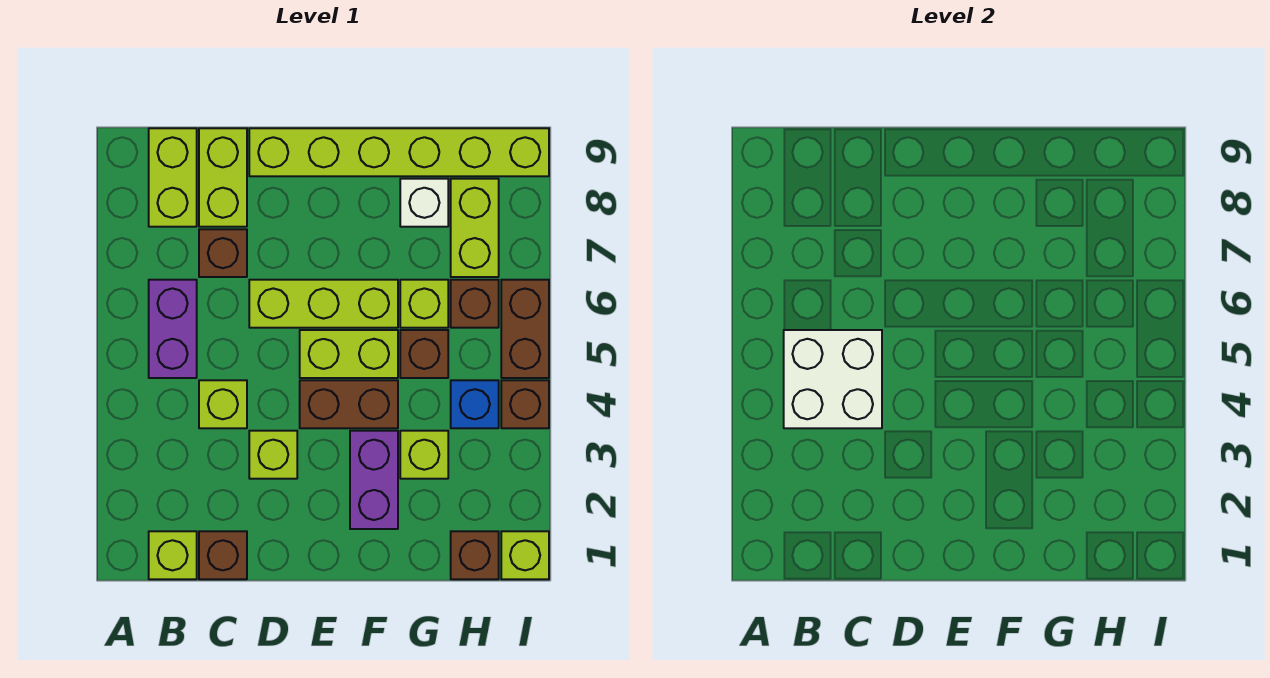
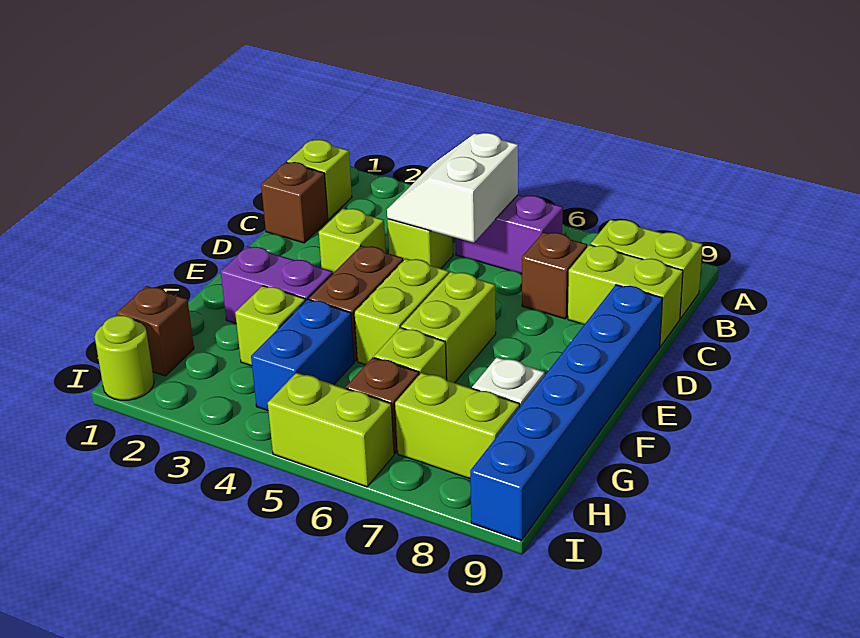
white 2x2 brick [784,330,882,428] -> white 2x2 slope [387,133,518,243]
lime 1x3 brick [249,280,398,328] -> lime 1x2 brick [401,272,496,383]
lime 1x6 brick [249,128,549,176] -> blue 1x6 brick [470,285,663,541]
brown 1x1 brick [400,330,448,378] -> none
blue 1x1 brick [451,380,499,428] -> blue 1x2 brick [251,299,354,411]
lime 1x1 brick [501,531,549,579] -> lime 1x1 round brick [95,315,154,400]
brown 1x1 brick [501,380,549,428] -> none
brown 1x2 brick [501,280,549,378] -> lime 1x2 brick [268,373,394,487]

